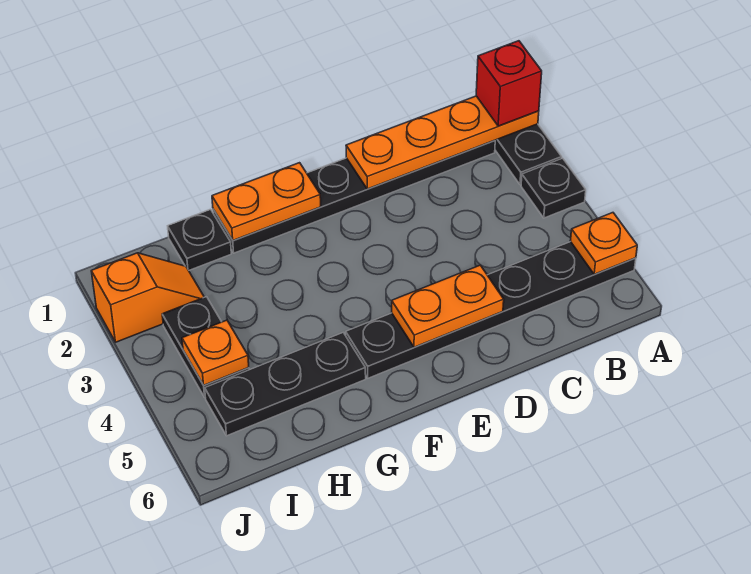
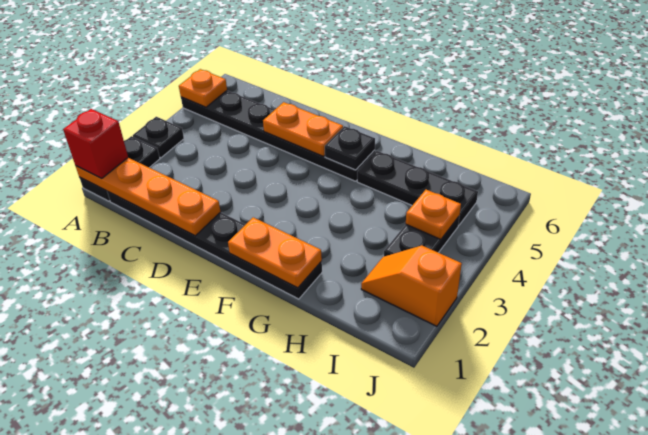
black 1x1 plate [168,210,231,270] -> black 1x1 plate moved to [325,126,375,170]

